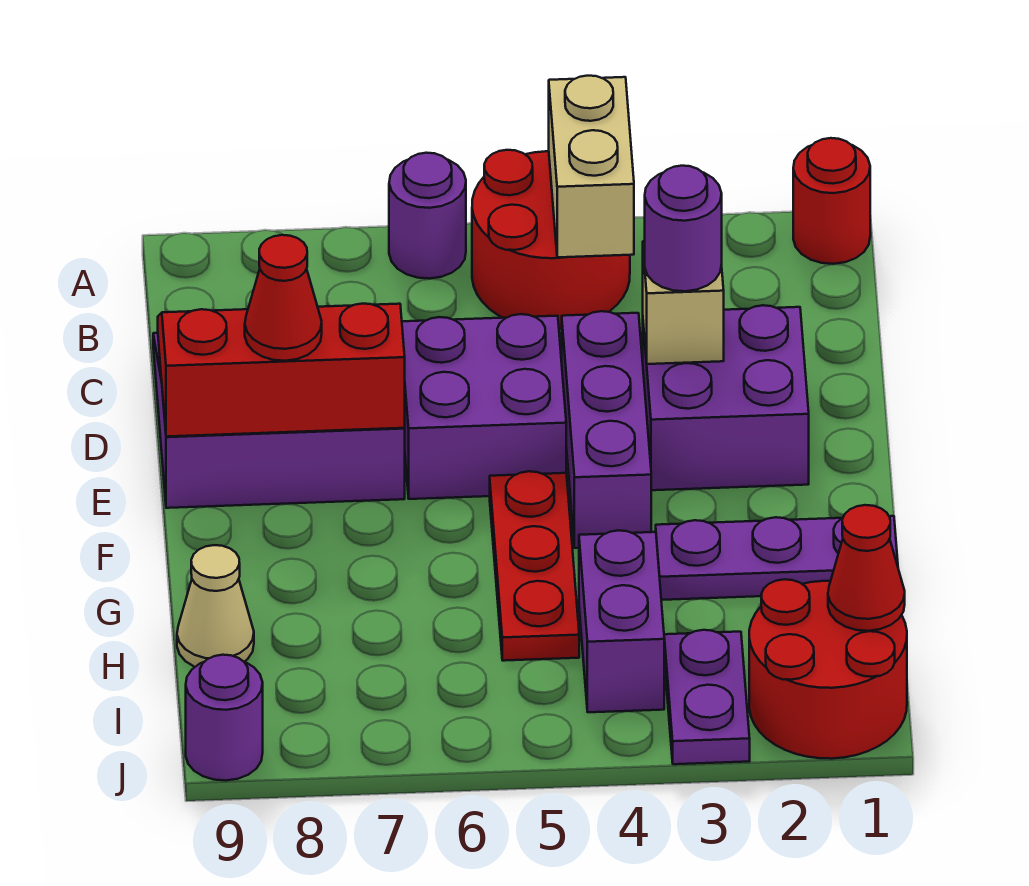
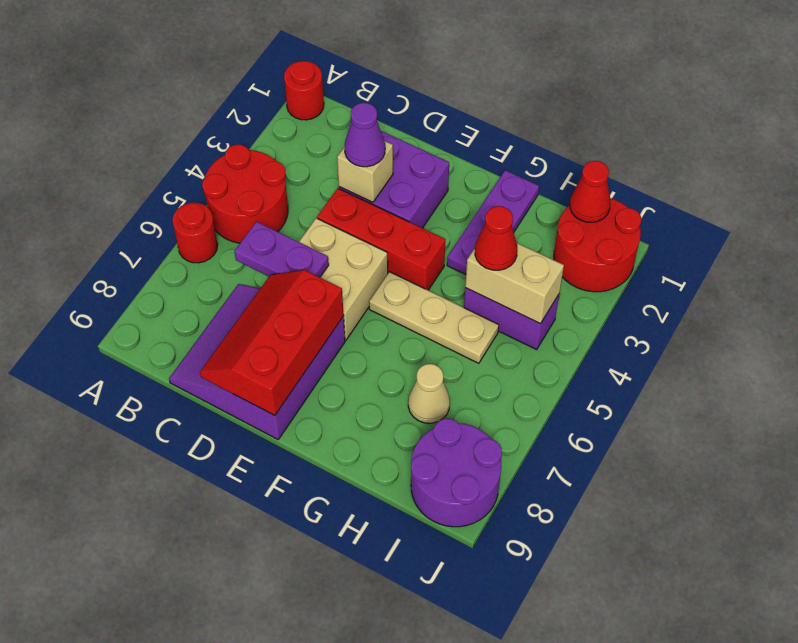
tan 1x2 brick [549,76,634,257] -> tan 1x2 brick moved to [465,243,564,324]
purple 1x1 round brick [389,153,466,279] -> red 1x1 round brick [172,202,218,263]
purple 1x1 round brick [645,166,722,291] -> purple 1x1 cone [345,103,385,167]
purple 1x3 brick [562,311,651,548] -> red 1x3 brick [317,188,445,290]
purple 2x2 brick [402,314,566,499] -> tan 2x2 brick [299,218,388,340]
red 1x1 cone [245,235,322,361] -> red 1x1 cone moved to [475,206,517,270]
red 1x3 plate [490,471,579,661] -> tan 1x3 plate [369,272,499,363]
tan 1x1 cone [177,545,254,667] -> tan 1x1 cone moved to [408,364,450,423]
purple 1x2 plate [664,630,750,764] -> purple 1x2 plate moved to [234,222,329,277]
purple 1x1 round brick [186,655,263,781] -> purple 2x2 round brick [411,418,502,527]

